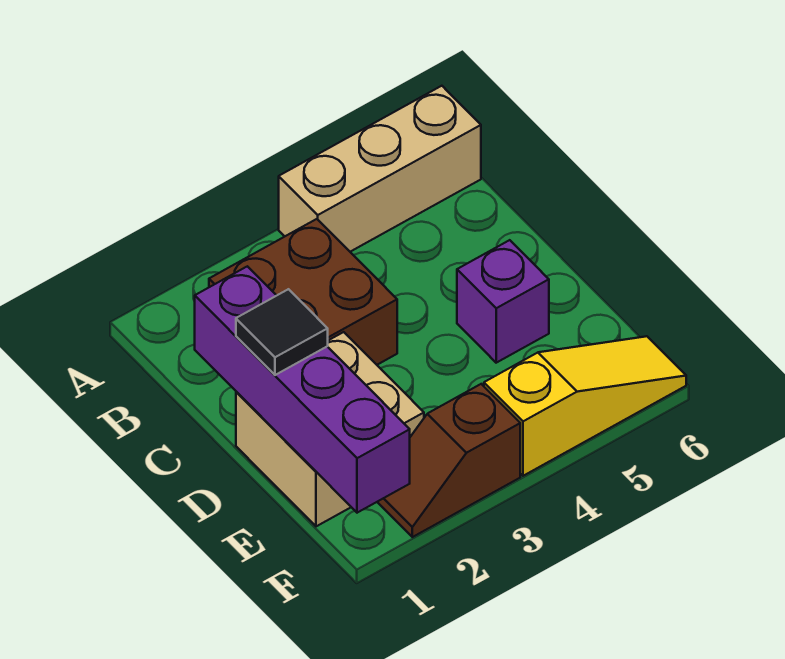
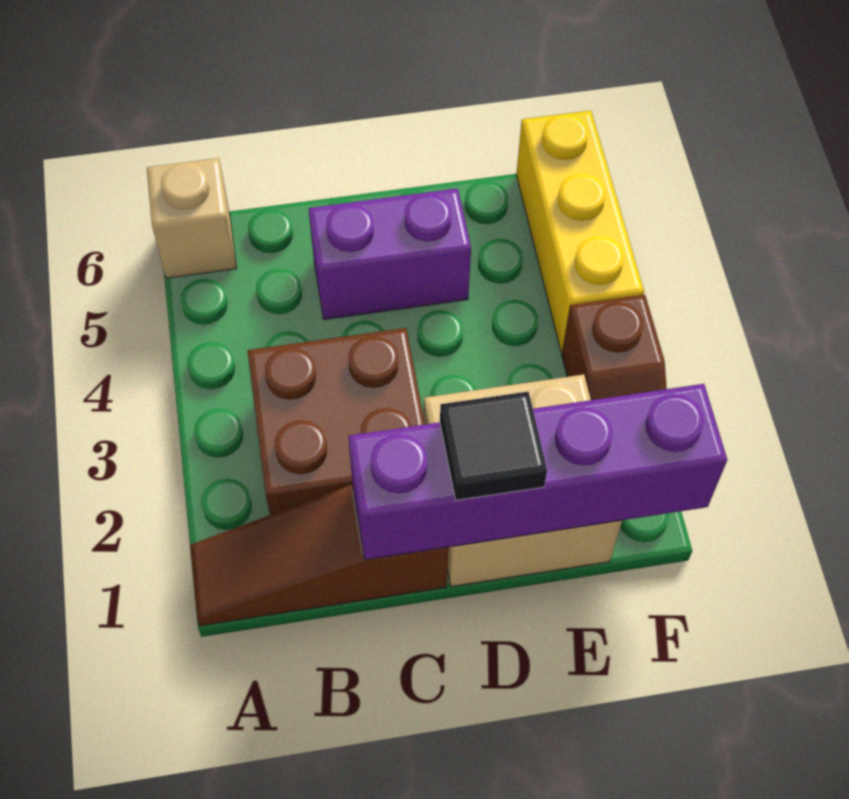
none -> brown 1x3 slope [190,485,449,626]
tan 1x3 brick [279,86,481,252] -> tan 1x1 brick [147,158,237,278]
purple 1x1 brick [457,240,549,363] -> purple 1x2 brick [308,188,471,320]
yellow 1x3 slope [484,336,686,476] -> yellow 1x3 brick [516,110,644,352]

